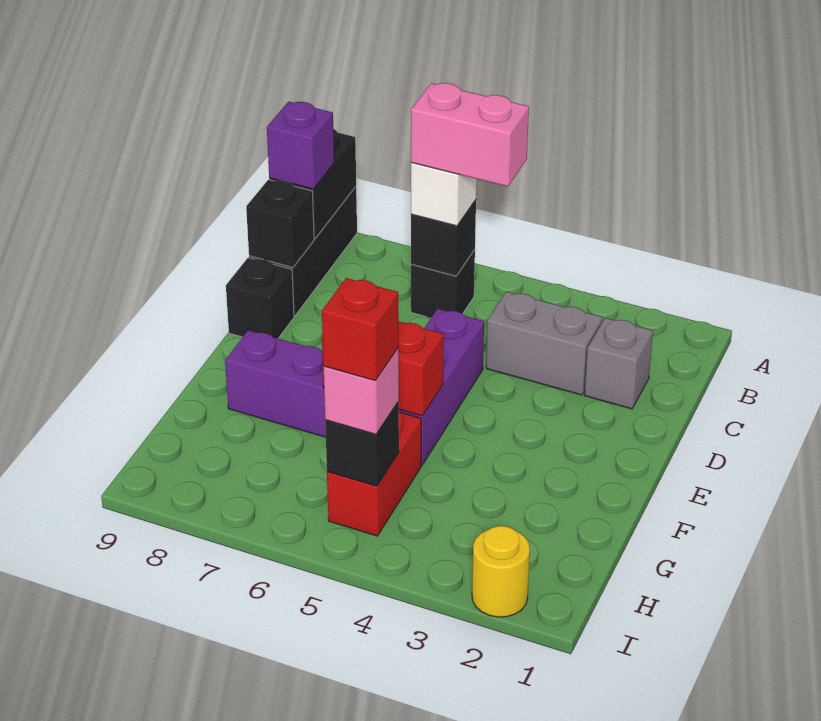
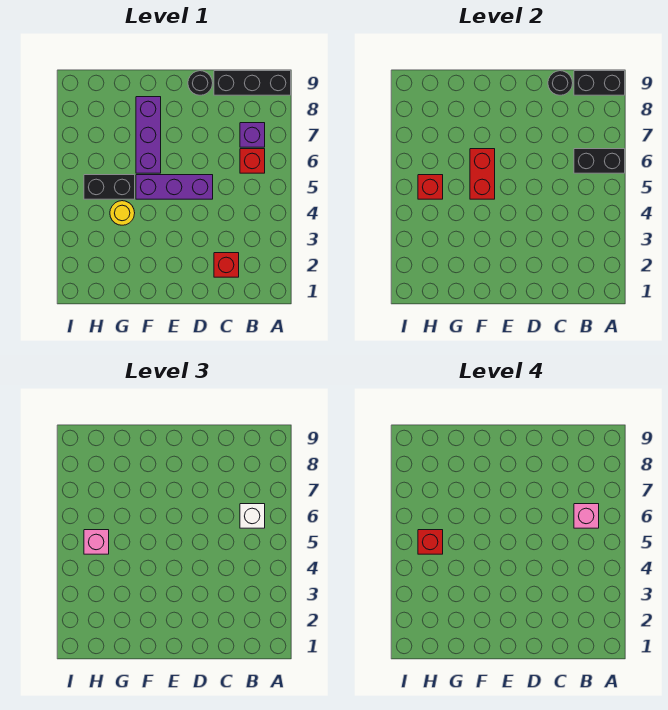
pink 1x2 brick [411,83,529,187] -> pink 1x1 brick [574,504,599,528]
black 1x1 brick [411,250,475,318] -> red 1x1 brick [240,149,265,173]
black 1x1 brick [411,200,476,276] -> black 1x2 brick [574,149,625,173]
purple 1x1 brick [267,102,334,189] -> purple 1x1 brick moved to [240,123,265,147]
grey 1x1 brick [585,318,653,409] -> red 1x1 brick [214,253,239,277]
grey 1x2 brick [486,292,603,395] -> none
black 1x1 brick [246,180,314,267] -> black 1x1 round brick [548,71,573,95]
black 1x1 brick [226,258,294,338] -> black 1x1 round brick [188,71,213,95]
red 1x2 brick [327,412,421,536] -> black 1x2 brick [84,175,135,199]
black 1x1 brick [325,402,399,486] -> red 1x1 brick [418,175,443,199]
yellow 1x1 round brick [472,526,530,617] -> yellow 1x1 round brick moved to [110,201,135,225]

